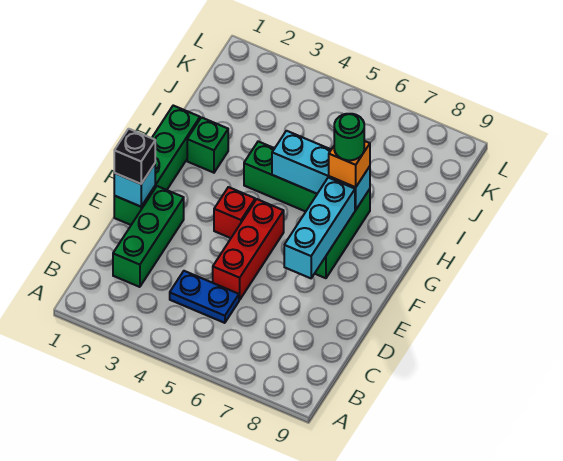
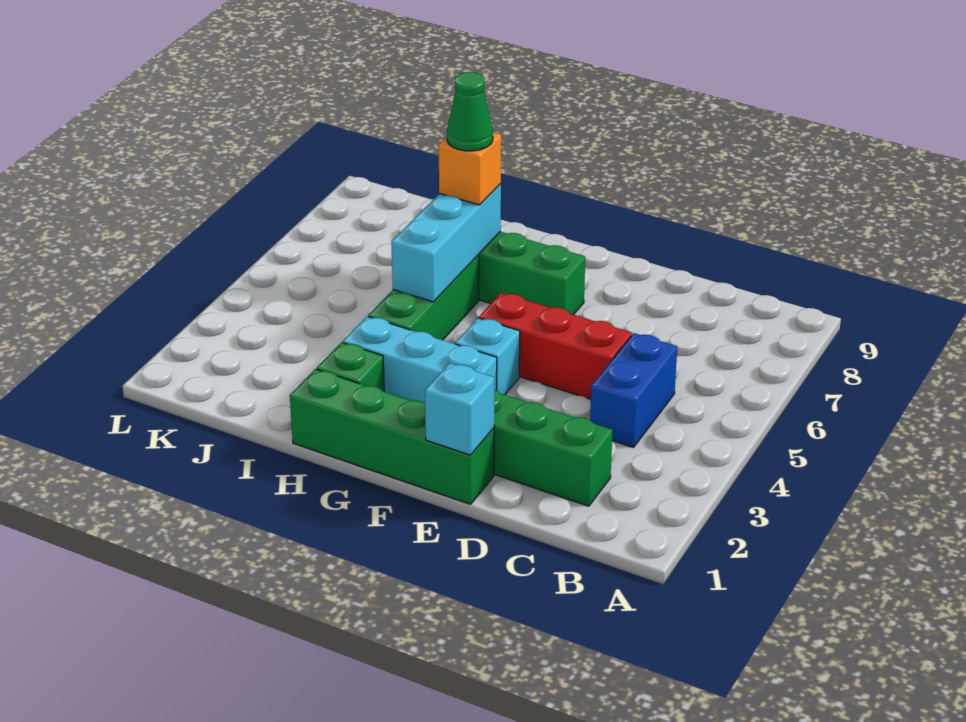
blue 1x2 plate [170,271,239,323] -> blue 1x2 brick [590,333,677,448]
black 1x1 brick [114,129,155,184] -> none
cyan 1x3 brick [284,178,355,278] -> cyan 1x3 brick moved to [343,316,497,403]
red 1x1 brick [214,187,255,238] -> cyan 1x1 brick [455,318,520,395]
green 1x1 round brick [334,114,364,160] -> green 1x1 cone [447,72,493,151]

